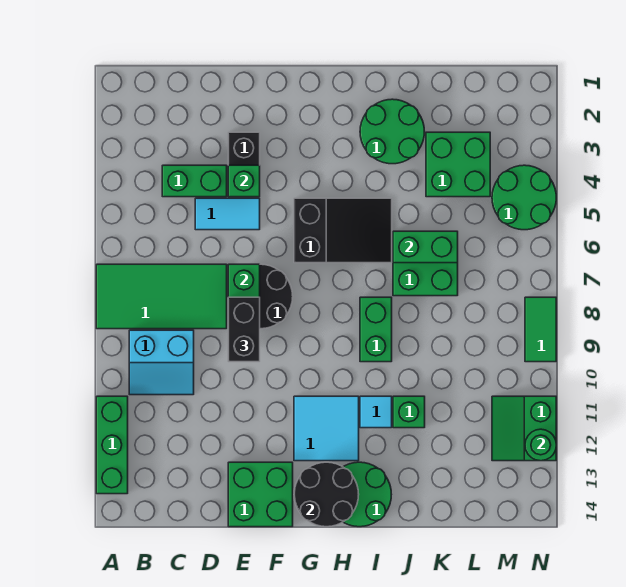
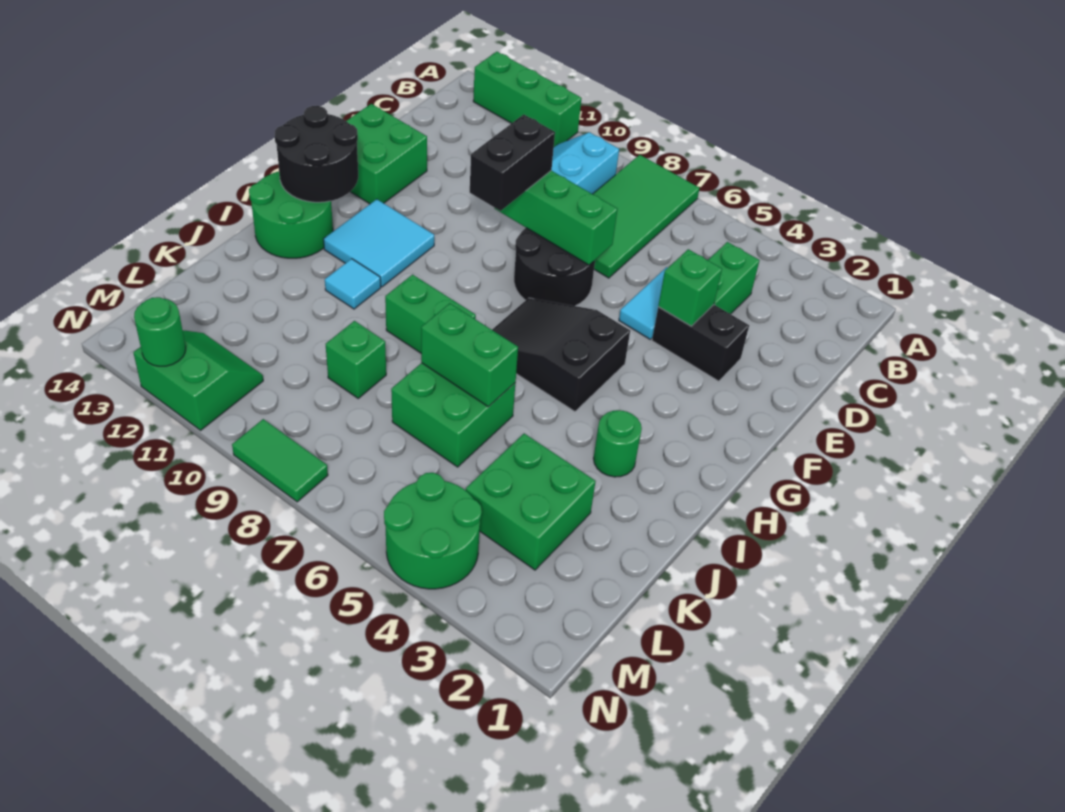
black 1x2 brick [228,297,260,362] -> black 1x2 brick turned to [470,114,555,211]
black 2x3 slope [294,198,392,263] -> black 2x3 slope turned to [492,298,630,412]
green 2x2 round brick [360,99,424,164] -> green 1x1 round brick [593,410,642,477]
green 1x2 brick [393,231,458,263] -> green 1x2 brick turned to [421,303,518,407]
green 1x1 brick [393,396,425,428] -> green 1x1 brick moved to [326,321,386,398]

